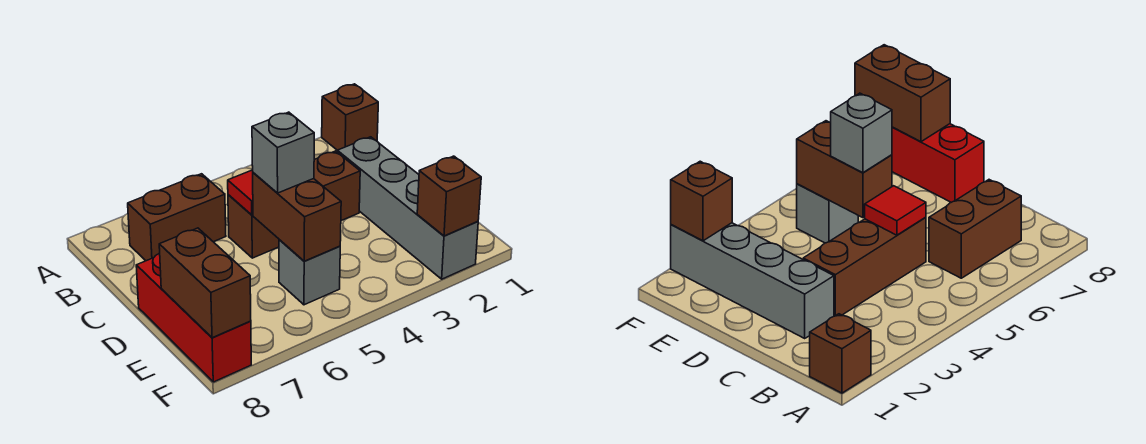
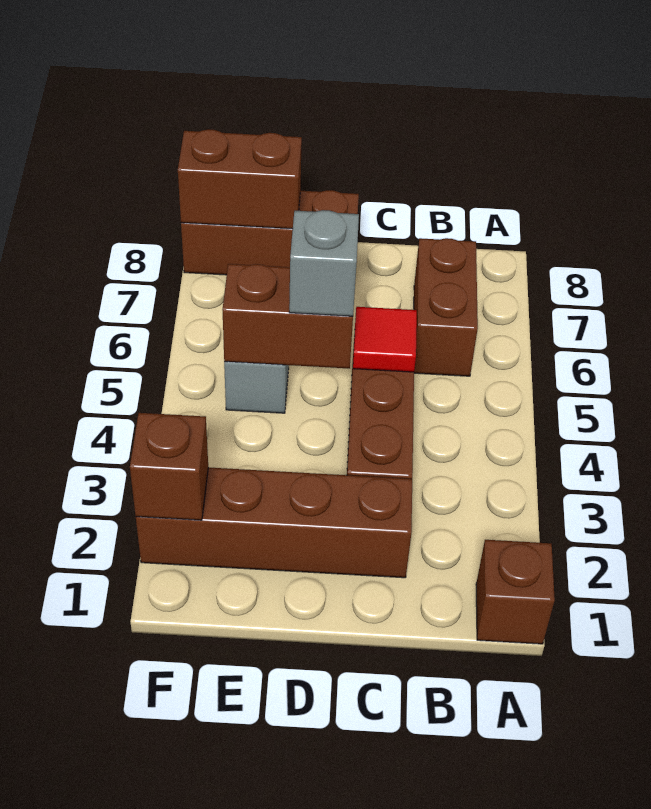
grey 1x4 brick [337,137,478,279] -> brown 1x4 brick [136,467,412,578]
red 1x3 brick [136,253,251,382] -> brown 1x3 brick [181,190,359,275]

